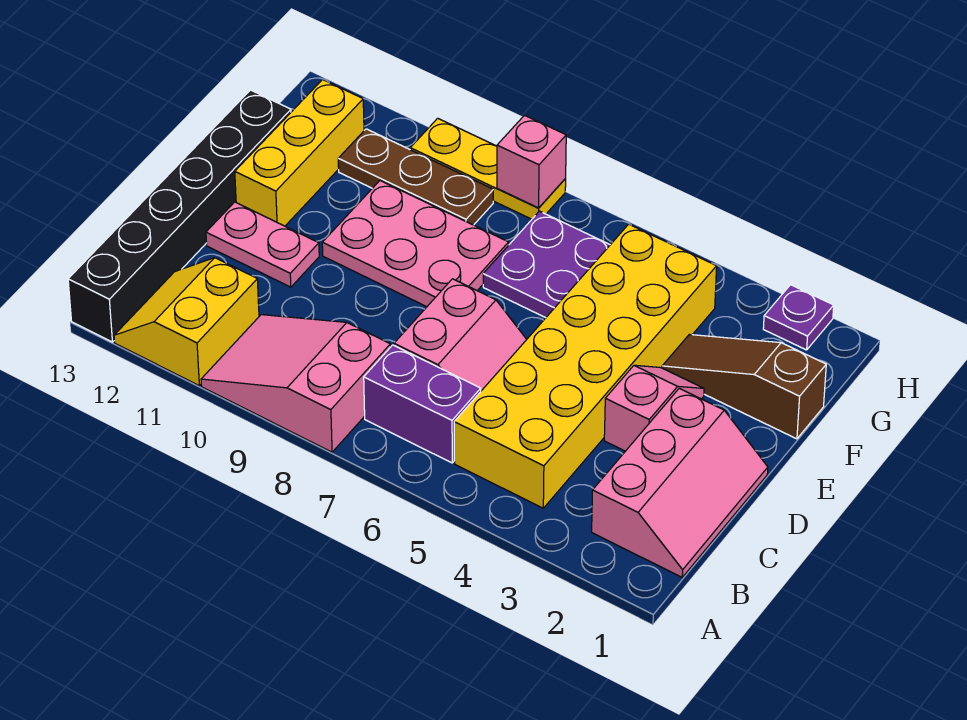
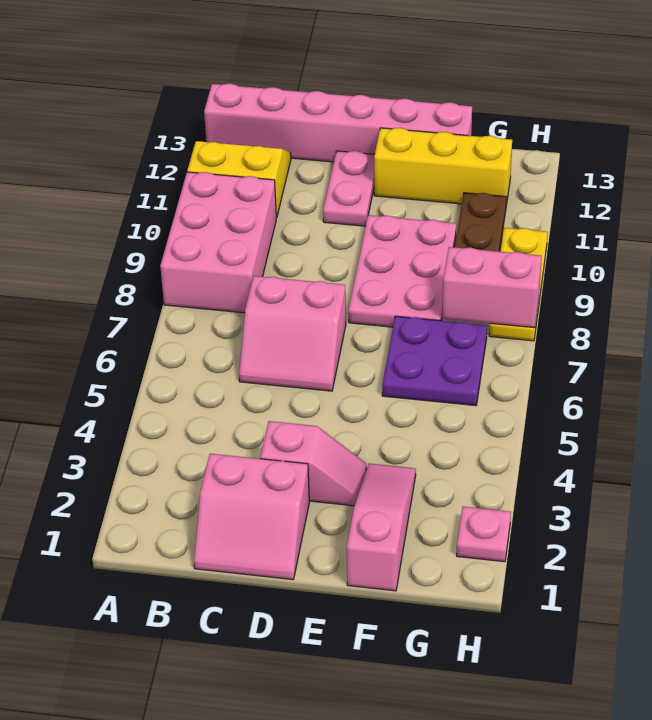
pink 2x3 slope [201,315,391,452] -> pink 2x3 brick [160,172,276,313]
black 1x6 brick [68,90,291,342] -> pink 1x6 brick [204,83,472,162]
pink 2x3 slope [592,388,768,577] -> pink 2x2 slope [194,454,309,580]
yellow 2x6 brick [454,224,717,508] -> none
purple 1x2 brick [364,345,481,463] -> none
brown 1x3 slope [662,335,826,439] -> pink 1x3 slope [347,464,416,591]
purple 1x1 plate [763,285,834,350] -> pink 1x1 plate [457,507,511,562]
pink 1x1 brick [497,115,566,208] -> pink 1x2 brick [442,247,542,328]

